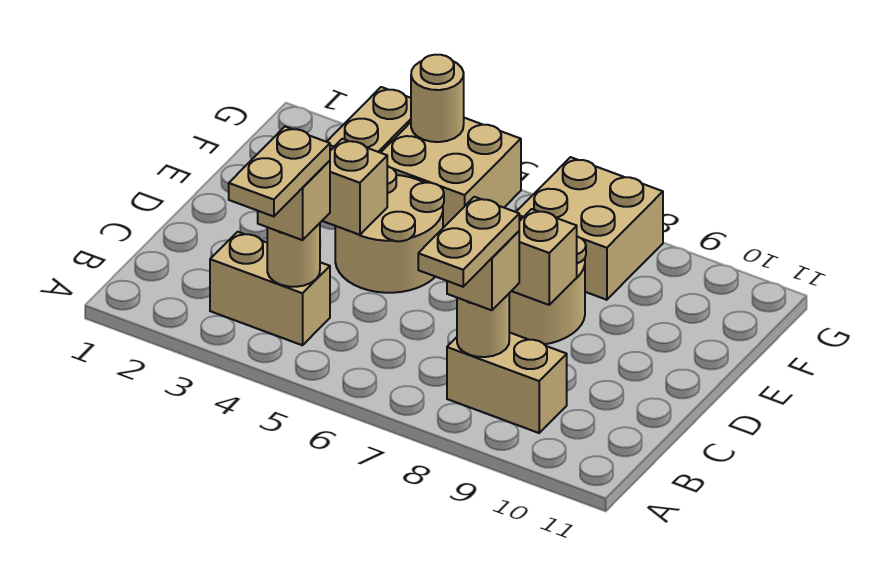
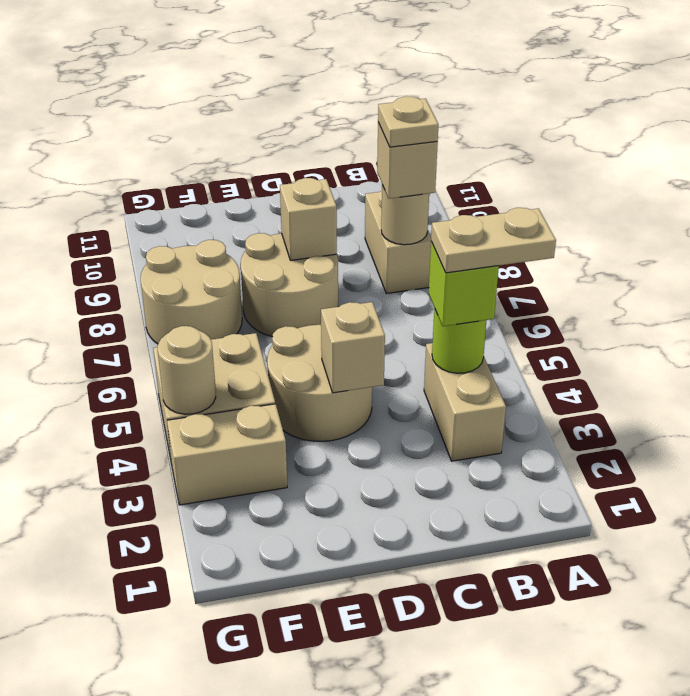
tan 1x2 plate [418,197,519,287] -> tan 1x1 plate [378,97,439,147]
tan 1x1 round brick [267,223,320,287] -> lime 1x1 round brick [432,308,487,373]
tan 1x1 brick [258,161,330,240] -> lime 1x1 brick [429,242,499,326]
tan 2x2 brick [516,157,663,300] -> tan 2x2 round brick [141,240,242,344]

